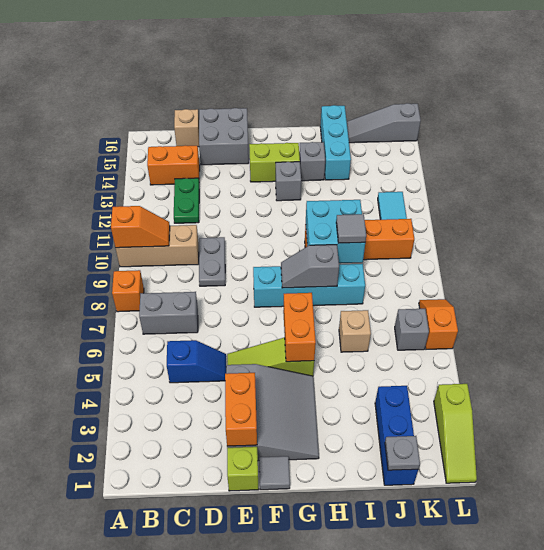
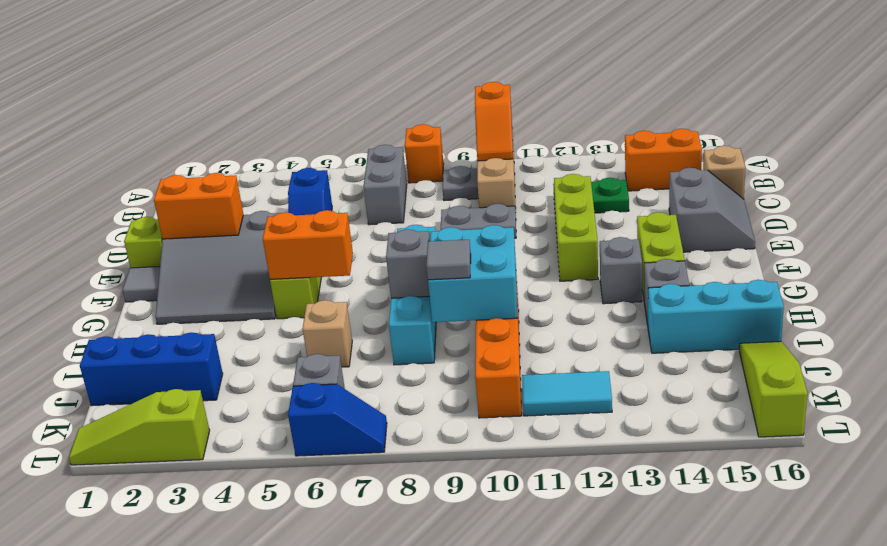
orange 1x2 brick [147,146,200,185] -> orange 1x2 brick turned to [625,129,702,191]
none -> lime 1x3 brick [554,174,598,281]
grey 2x2 brick [199,108,249,165] -> grey 2x2 slope [669,168,755,252]
grey 1x1 plate [385,436,420,470] -> grey 1x1 plate moved to [442,166,478,201]
grey 1x3 slope [347,103,421,143] -> lime 1x3 slope [739,341,807,437]
orange 1x2 slope [419,299,458,349] -> blue 1x2 slope [288,383,387,456]

